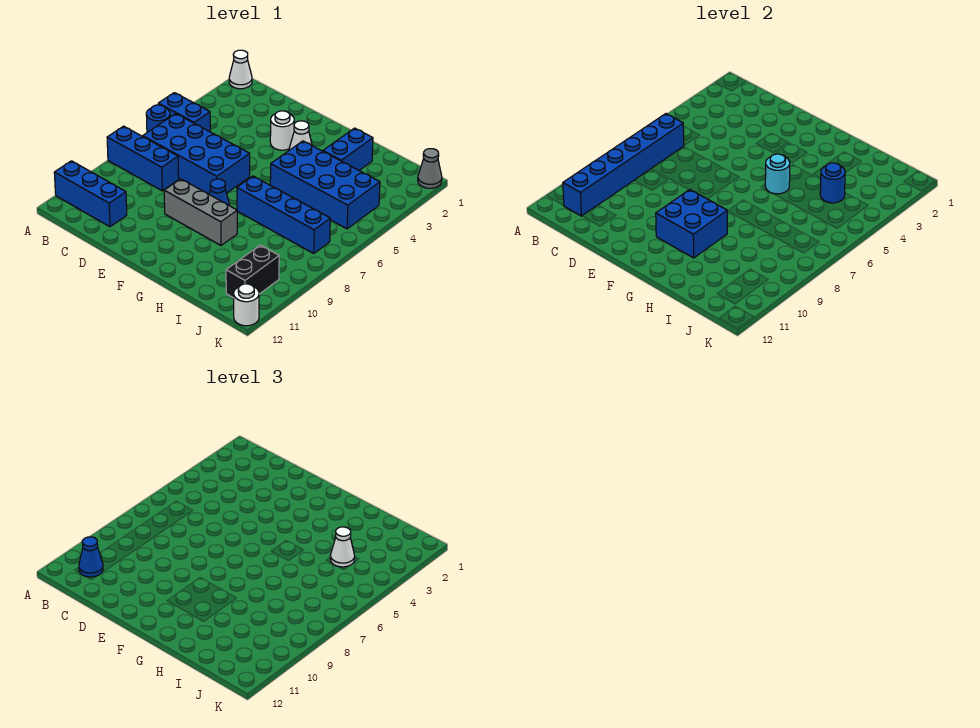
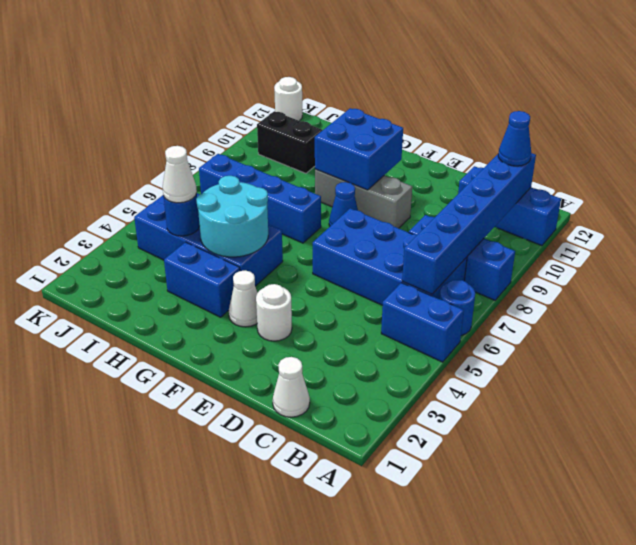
white 1x1 cone [229,50,252,89] -> white 1x1 cone moved to [273,357,310,417]
cyan 1x1 round brick [765,154,790,194] -> cyan 2x2 round brick [196,176,268,257]
blue 1x2 brick [323,128,373,170] -> blue 1x2 brick turned to [164,242,240,317]
black 1x2 brick [226,245,279,298] -> black 1x2 brick turned to [257,111,323,173]
grey 1x1 cone [418,149,442,188] -> none

